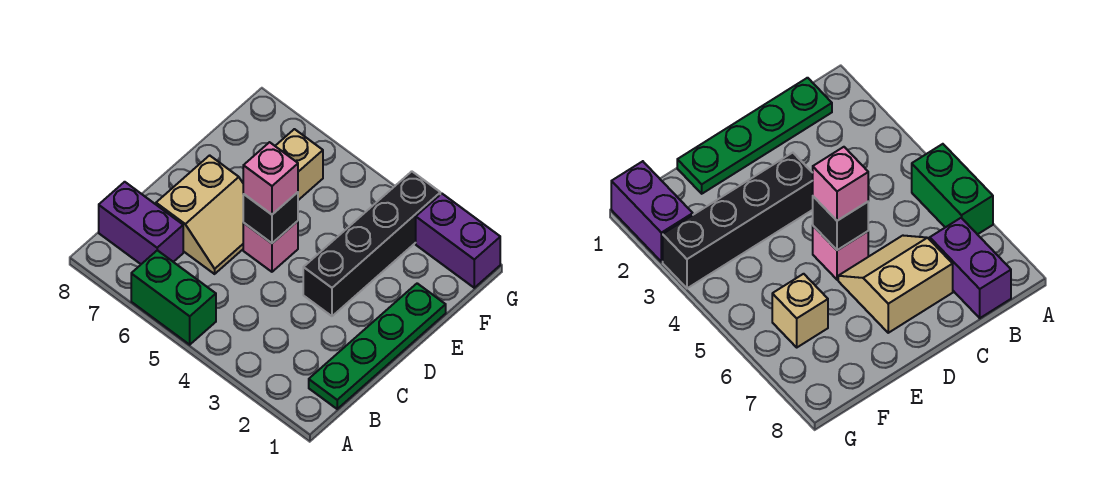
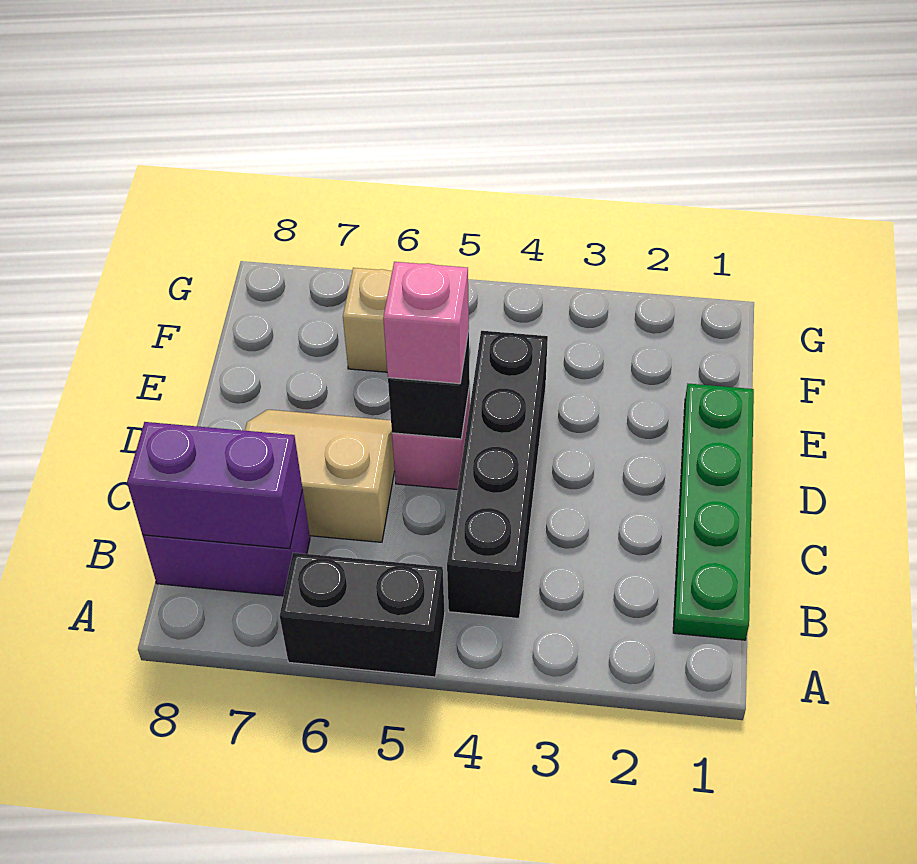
green 1x2 brick [131,250,216,345] -> black 1x2 brick [280,553,445,677]
tan 2x2 slope [156,155,244,274] -> tan 2x2 slope turned to [245,410,395,542]
black 1x4 brick [303,171,440,316] -> black 1x4 brick moved to [447,331,548,618]
purple 1x2 brick [416,194,500,288] -> purple 1x2 brick moved to [127,422,303,549]

